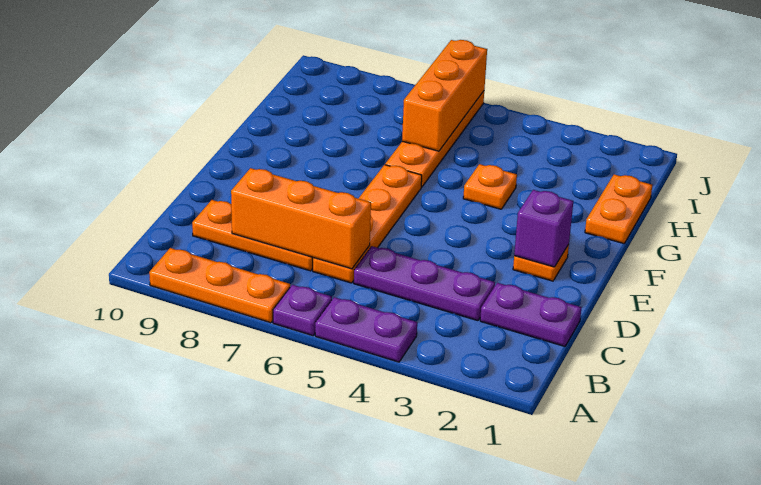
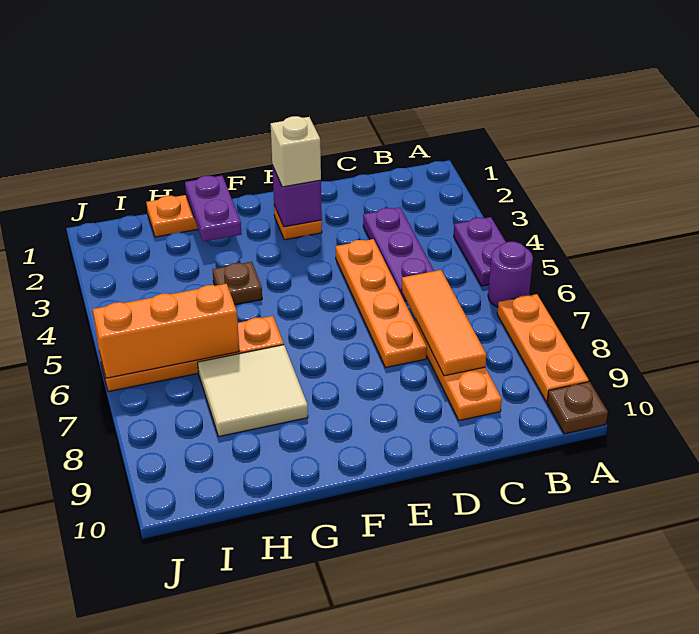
purple 1x1 plate [273,285,332,336] -> purple 1x1 round brick [488,242,533,307]
none -> brown 1x1 plate [547,382,608,434]
purple 1x2 plate [480,283,582,346] -> purple 1x2 plate moved to [185,176,242,242]
orange 1x4 plate [313,165,422,283] -> orange 1x4 plate turned to [336,239,427,368]
orange 1x3 brick [231,168,371,269] -> orange 1x3 tile [401,270,486,376]
none -> tan 1x1 brick [271,116,321,187]
orange 1x1 plate [463,164,517,209] -> brown 1x1 plate [212,262,262,305]
none -> tan 2x2 tile [198,345,308,436]

